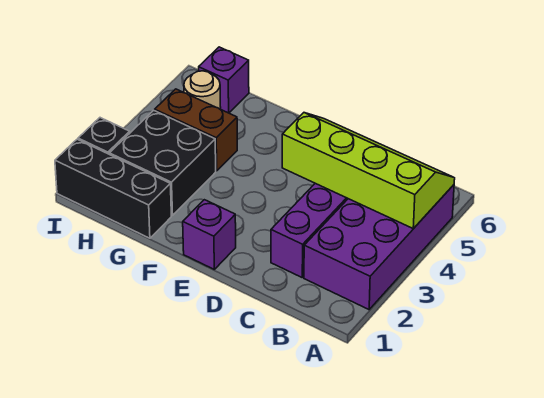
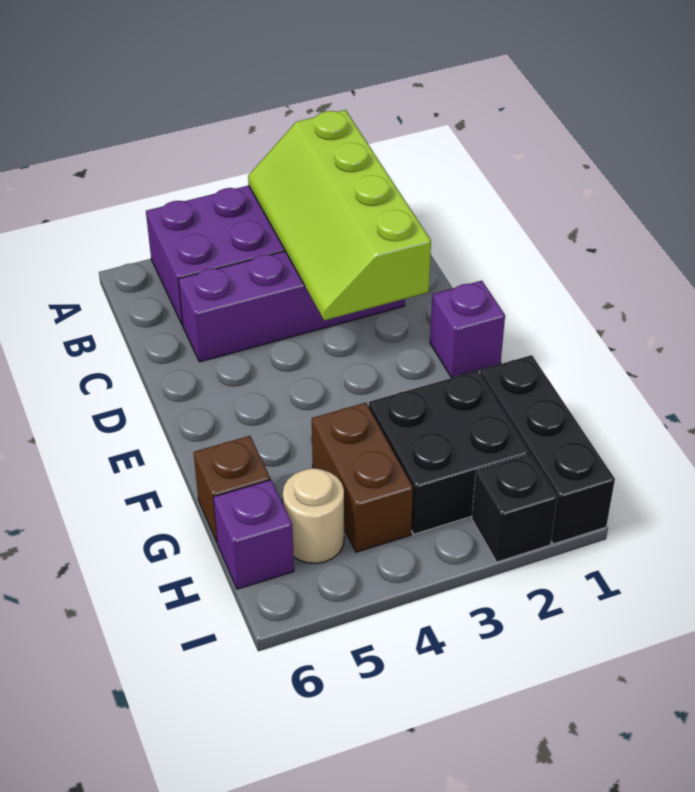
lime 2x4 slope [282,113,455,229] -> lime 2x4 slope moved to [248,110,431,321]
none -> brown 1x1 brick [194,436,270,542]

